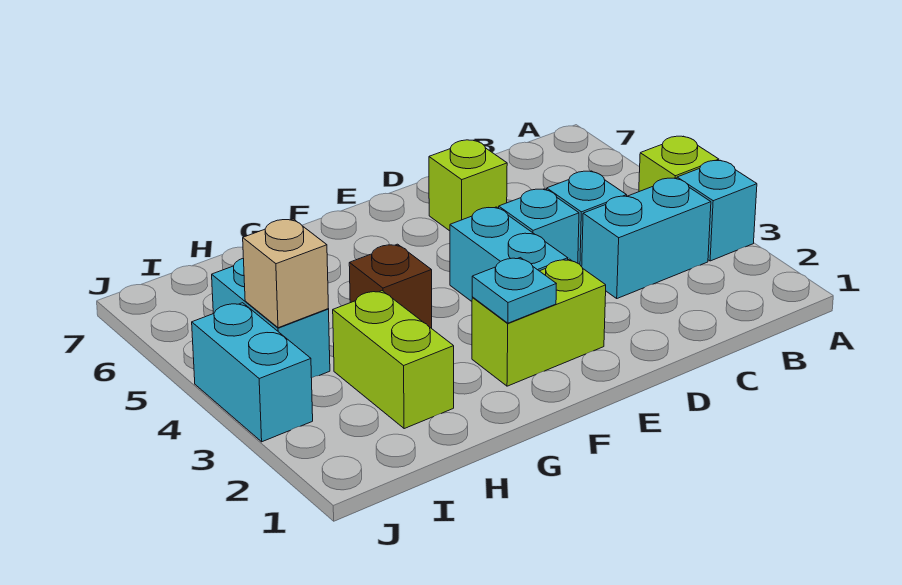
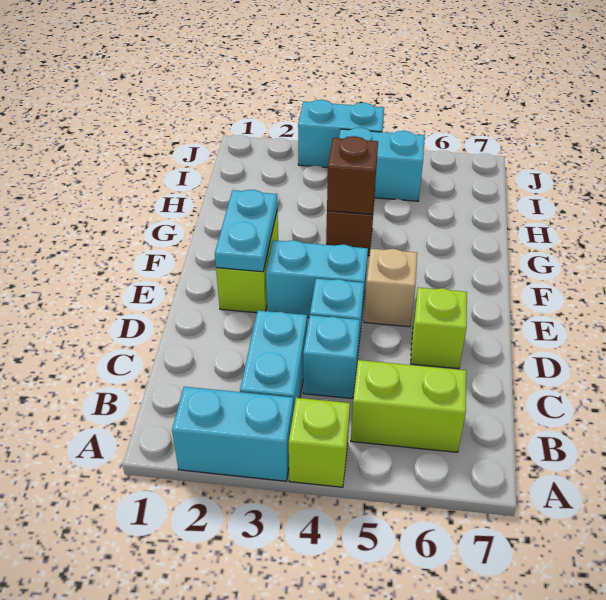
cyan 1x1 brick [677,161,757,261] -> cyan 1x2 brick [172,387,293,481]
cyan 1x1 plate [472,258,556,323] -> cyan 1x2 plate [215,190,277,272]
none -> brown 1x1 brick [327,136,378,214]
lime 1x2 brick [333,291,454,429] -> lime 1x2 brick moved to [351,360,466,452]
tan 1x1 brick [243,219,328,328] -> tan 1x1 brick moved to [364,249,417,327]

